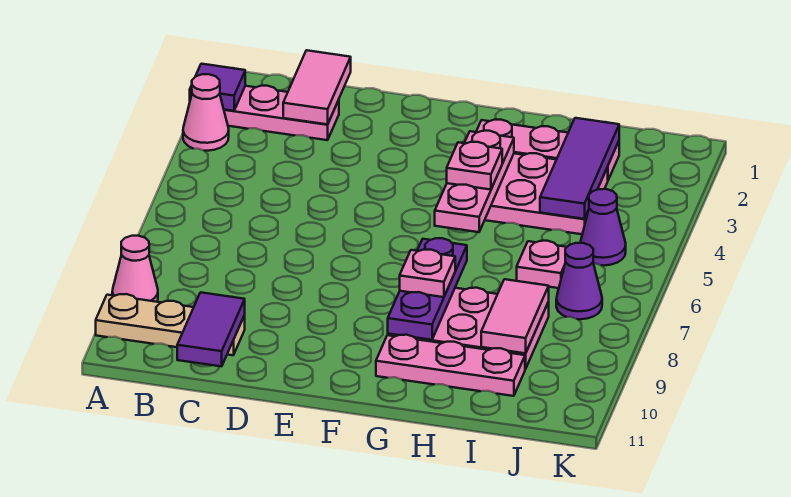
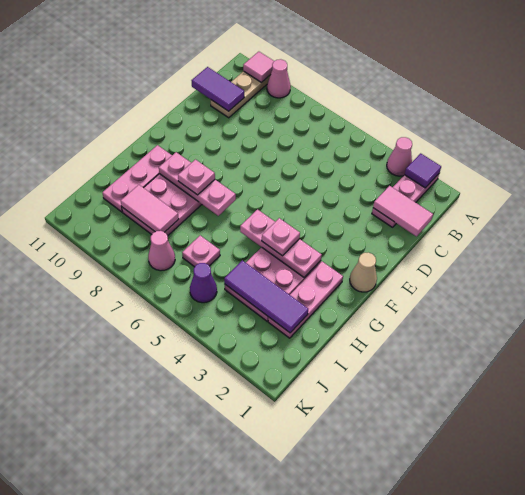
none -> pink 1x1 tile [243,52,274,83]
none -> tan 1x1 cone [350,253,377,292]
purple 1x3 plate [388,238,467,340] -> pink 1x3 plate [159,152,236,216]
purple 1x1 cone [556,243,602,319] -> pink 1x1 cone [148,231,175,271]

